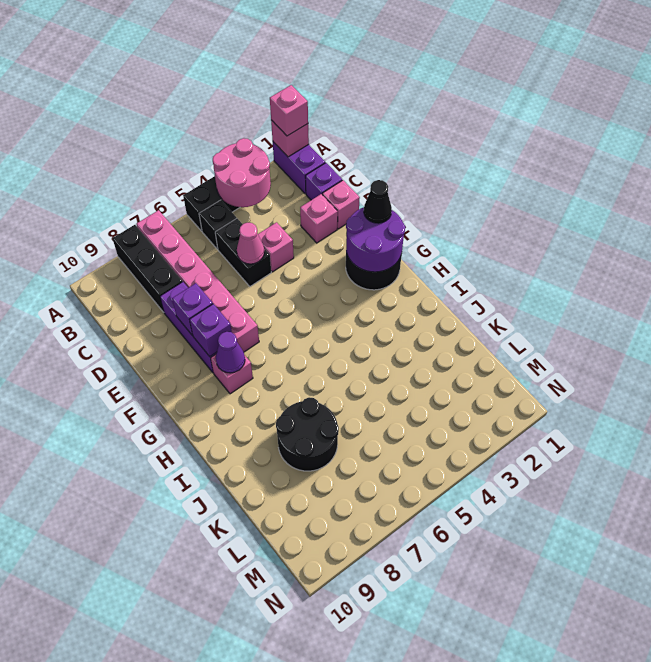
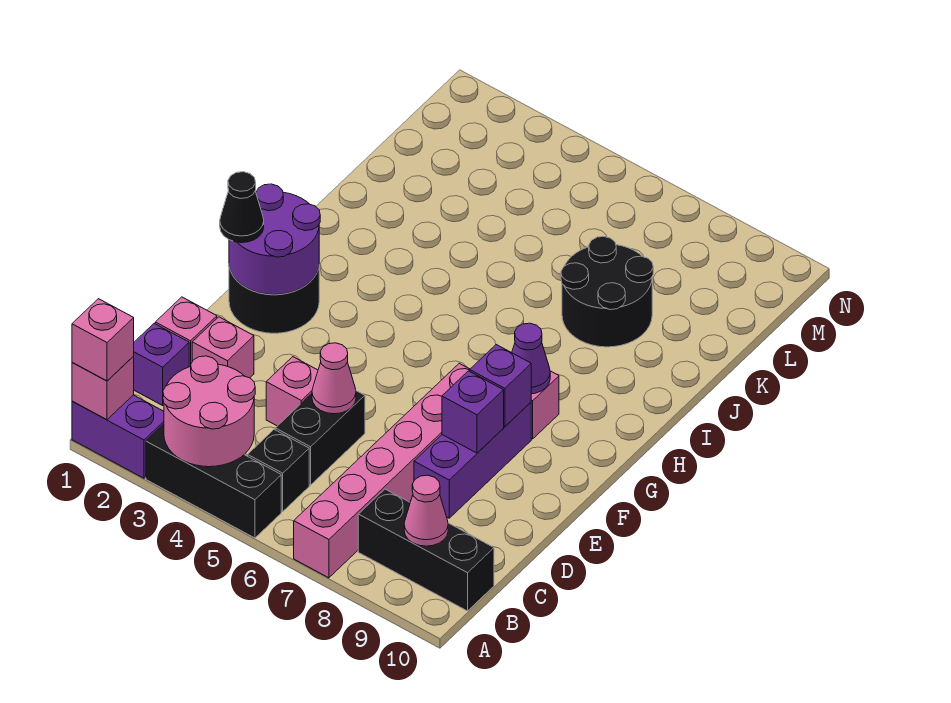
purple 1x2 brick [273,142,325,194] -> purple 1x2 brick turned to [72,395,164,478]
black 1x3 brick [112,225,182,312] -> black 1x3 brick turned to [358,489,494,611]
none -> pink 1x1 cone [404,475,448,546]

